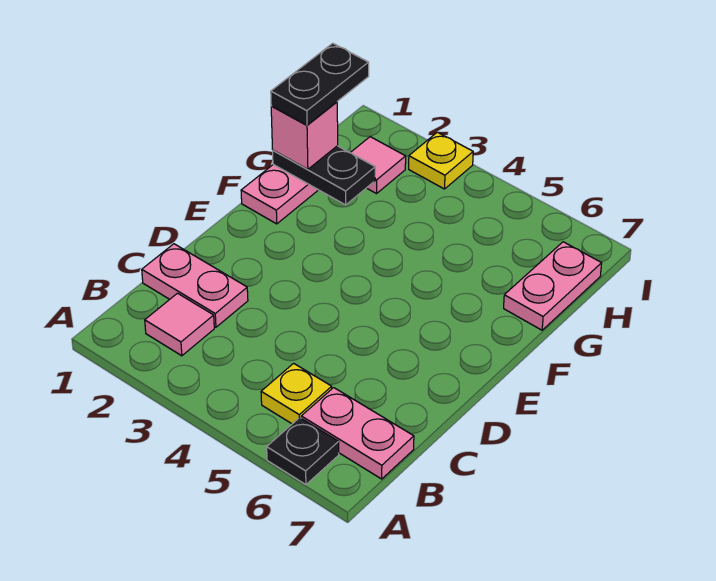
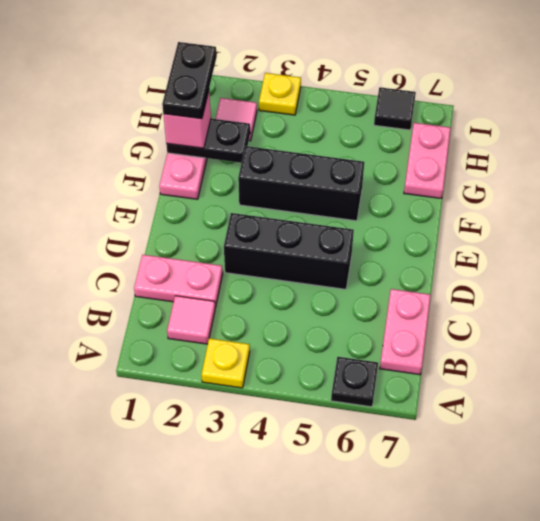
yellow 1x1 plate [261,363,332,424] -> yellow 1x1 plate moved to [201,338,250,388]
pink 1x2 plate [301,388,414,479] -> pink 1x2 plate turned to [380,289,431,375]
none -> black 1x3 brick [224,213,354,289]
none -> black 1x3 brick [238,146,364,221]
none -> black 1x1 tile [374,87,416,130]

